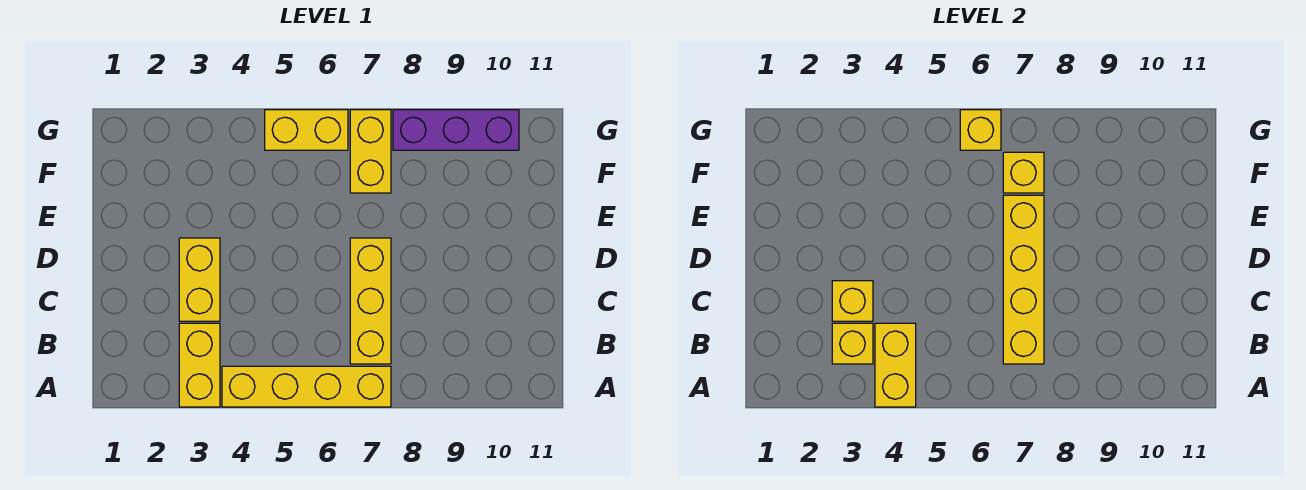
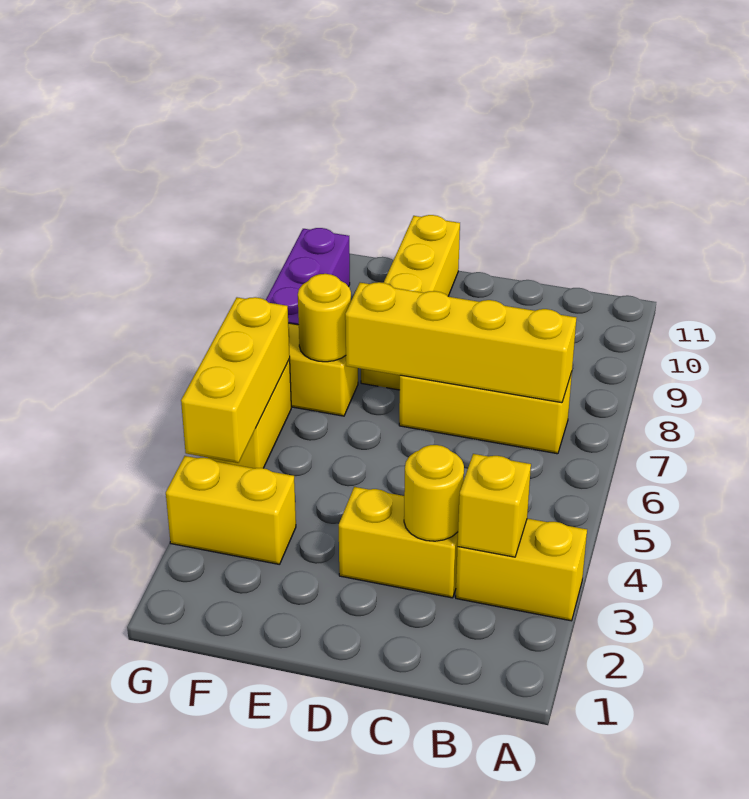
yellow 1x4 brick [222,366,391,407] -> yellow 1x4 brick moved to [361,215,460,390]
yellow 1x2 brick [875,323,916,407] -> yellow 1x2 brick moved to [166,456,296,565]
yellow 1x1 brick [832,281,873,321] -> yellow 1x1 round brick [404,445,464,541]
yellow 1x1 brick [1003,152,1044,193] -> yellow 1x1 round brick [298,274,351,362]
yellow 1x1 brick [960,110,1001,150] -> yellow 1x3 brick [181,297,290,463]

